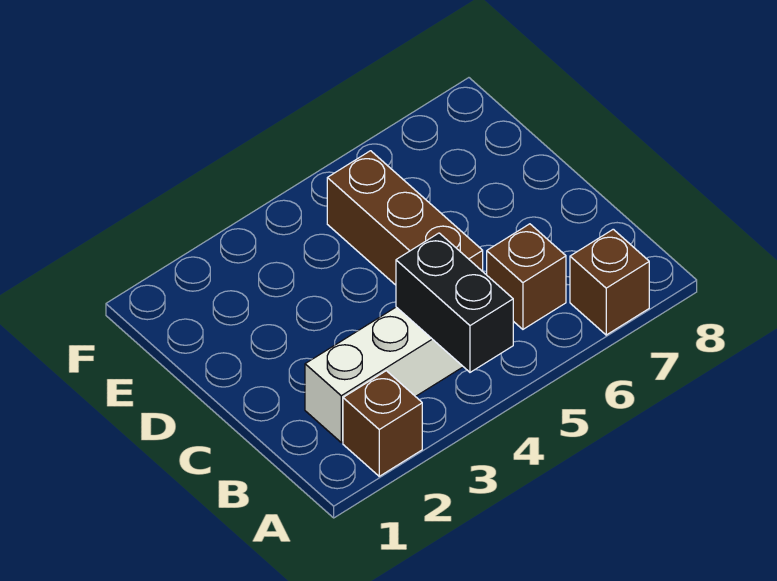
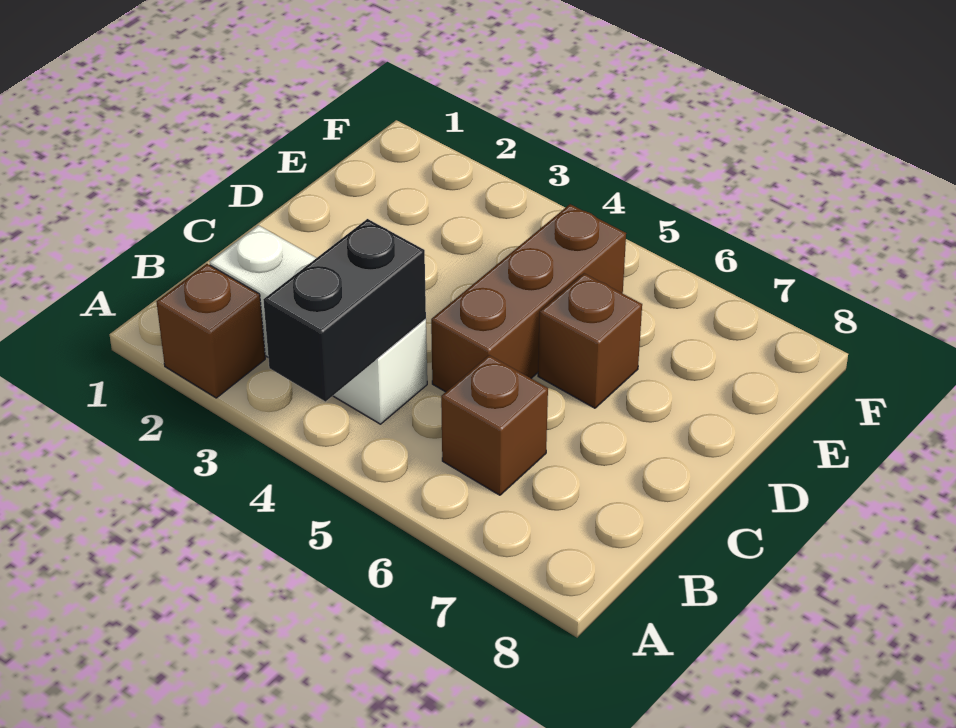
brown 1x1 brick [570,229,649,335] -> brown 1x1 brick moved to [538,273,642,408]

